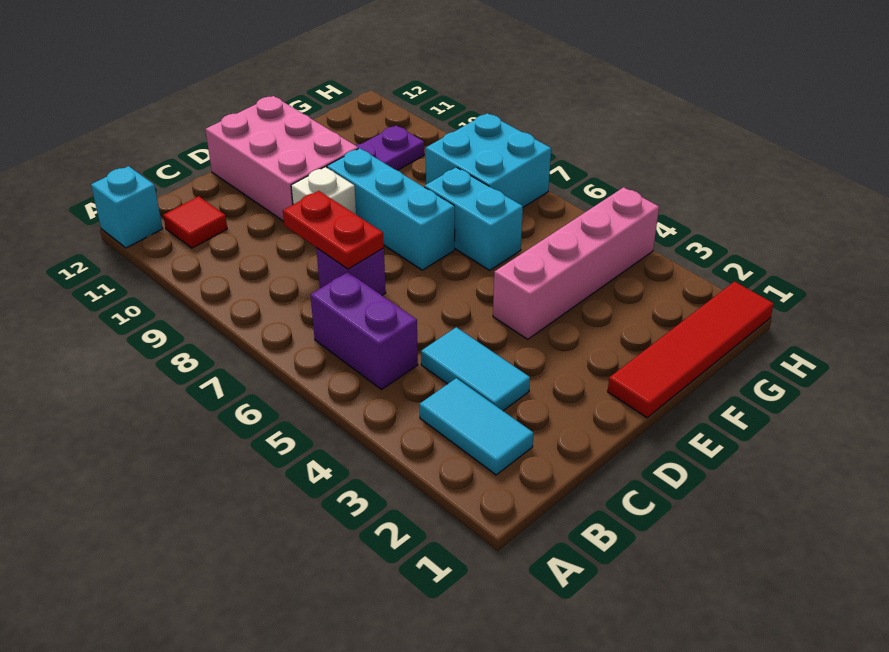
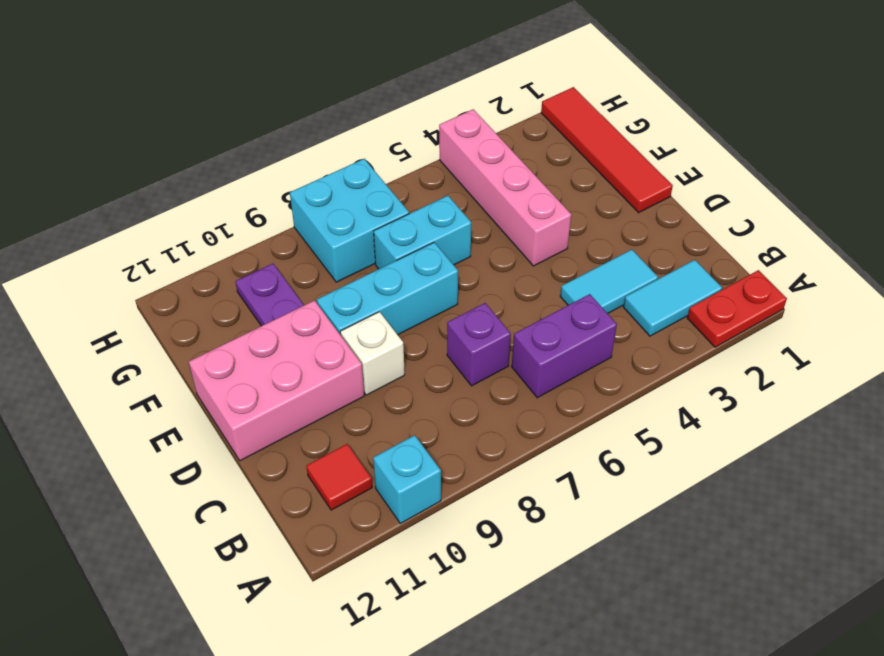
cyan 1x1 brick [91,166,163,248] -> cyan 1x1 brick moved to [373,435,441,523]
red 1x2 plate [283,191,384,269] -> red 1x2 plate moved to [687,270,787,347]

